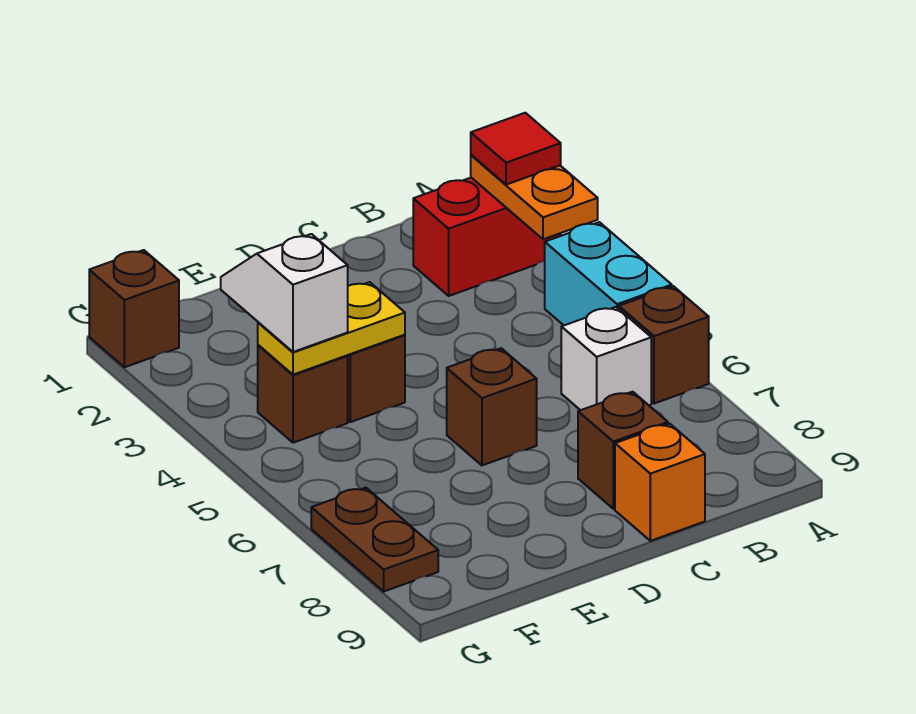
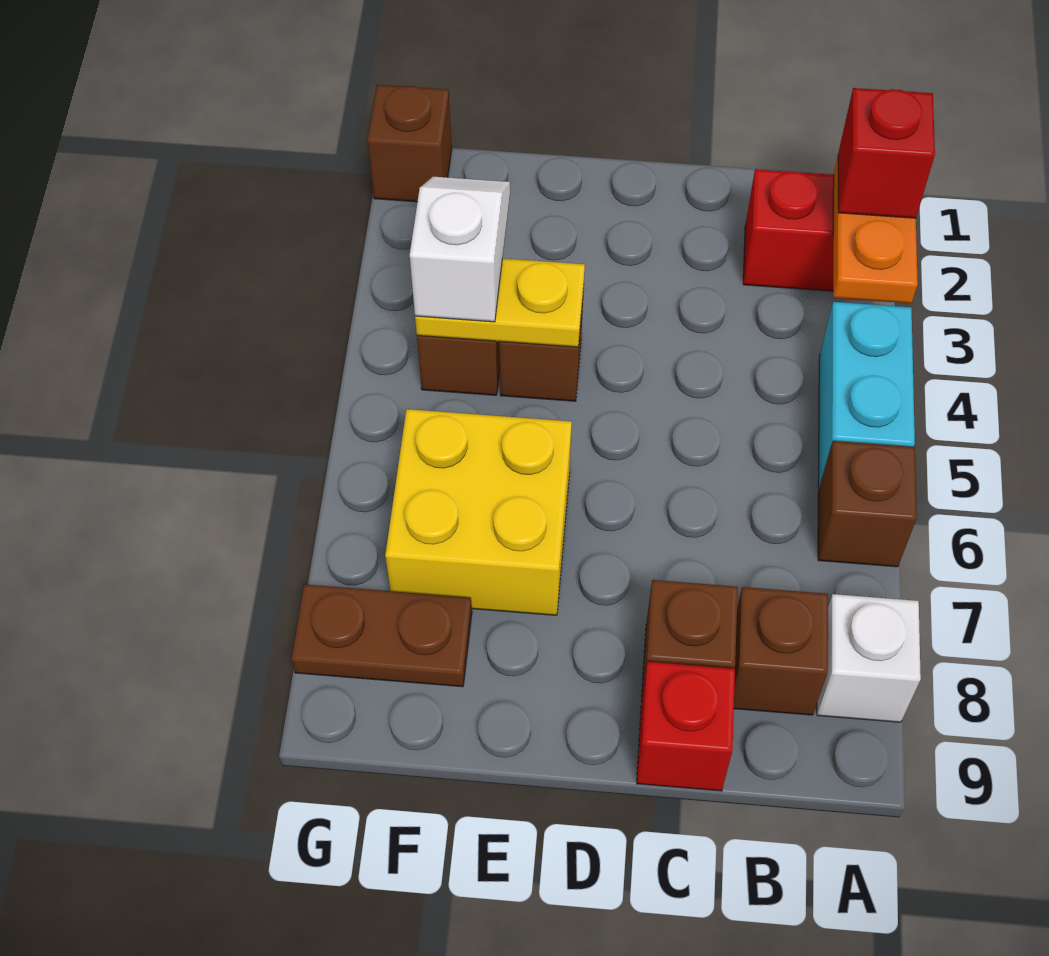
red 1x1 tile [471,113,561,185] -> red 1x1 brick [838,88,935,218]
white 1x1 brick [561,307,651,410] -> white 1x1 brick moved to [817,594,921,722]
orange 1x1 brick [615,424,705,541] -> red 1x1 brick [637,662,735,791]
brown 1x1 brick [447,348,537,465] -> brown 1x1 brick moved to [734,587,828,715]
none -> yellow 2x2 brick [385,409,572,615]
brown 1x2 plate [311,488,438,591] -> brown 1x2 plate turned to [291,584,472,687]

